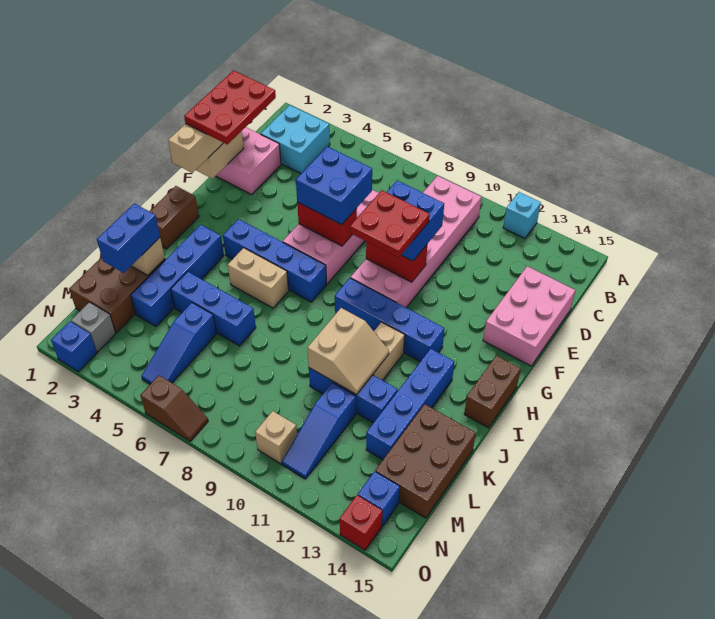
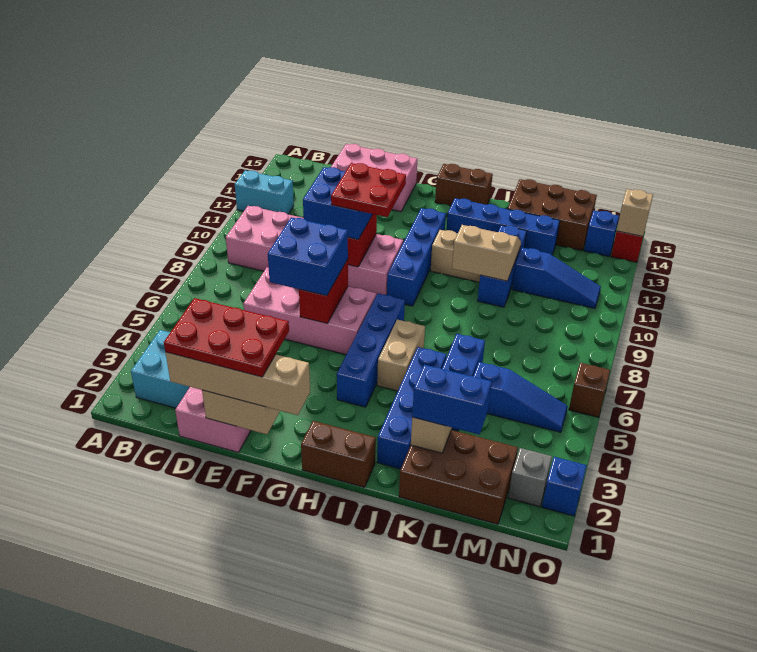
cyan 1x1 brick [503,192,541,238] -> cyan 1x2 brick [235,171,294,214]
blue 1x4 brick [131,225,224,326] -> blue 1x4 brick turned to [377,347,446,469]
tan 1x1 brick [255,411,297,464] -> tan 1x1 brick moved to [617,189,653,236]

